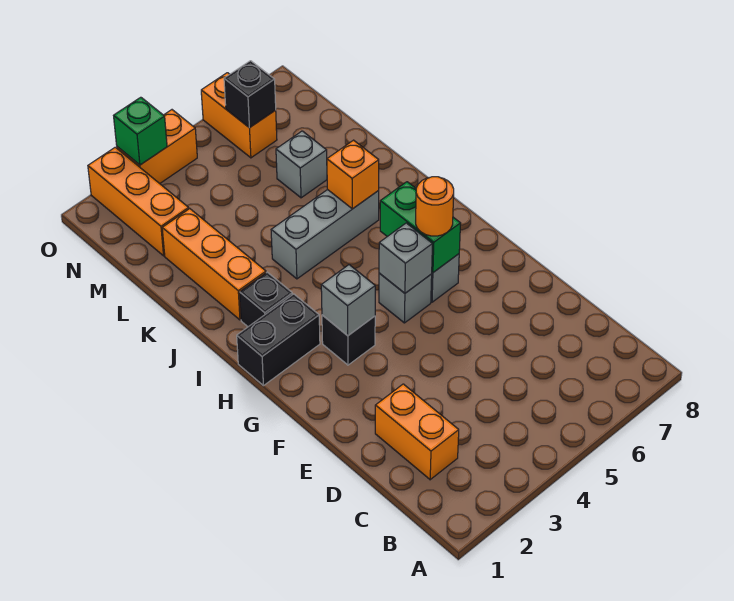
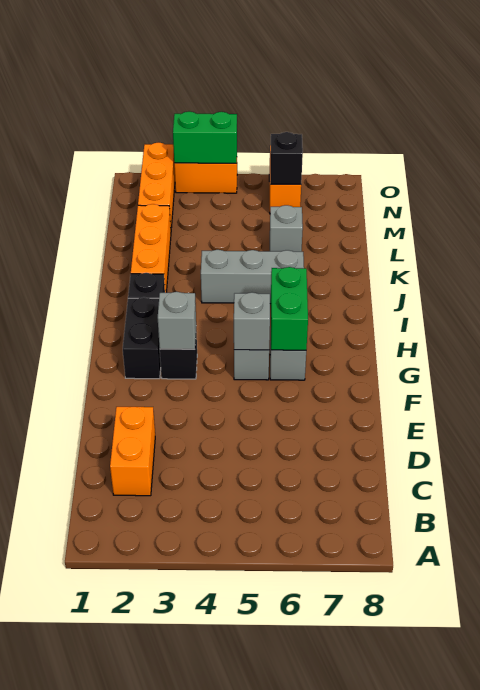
orange 1x1 round brick [416,177,454,236] -> none
black 1x2 brick [237,294,320,386] -> black 1x2 brick turned to [123,297,161,379]
orange 1x1 brick [327,140,379,209] -> none
green 1x1 brick [114,97,167,165] -> green 1x2 brick [173,111,237,163]

